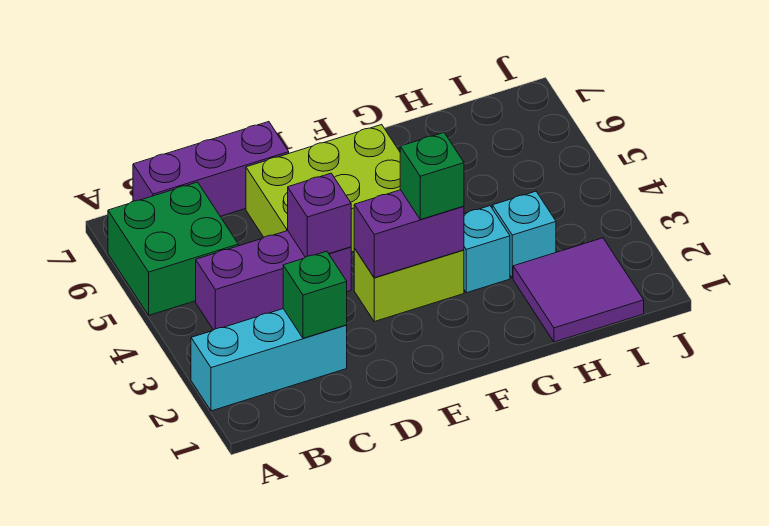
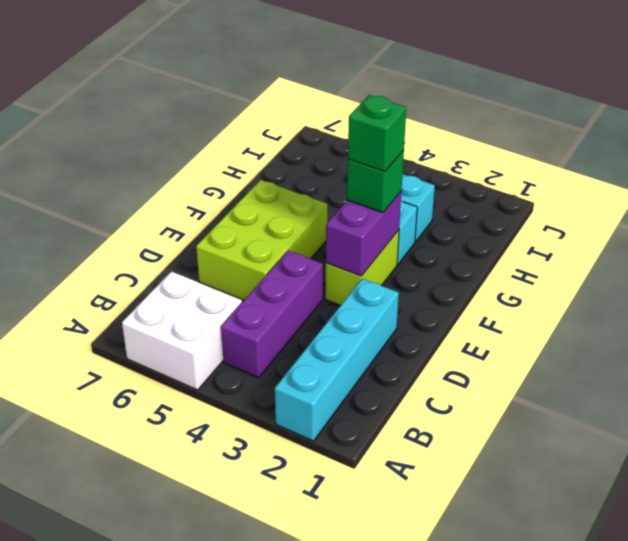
cyan 1x3 brick [191,309,347,411] -> cyan 1x4 brick [275,279,399,441]
green 2x2 brick [108,182,238,315] -> white 2x2 brick [122,272,242,390]
purple 1x3 brick [133,122,289,216] -> none
green 1x1 brick [283,251,347,338] -> green 1x1 brick moved to [348,95,407,171]
purple 1x1 brick [288,173,351,257] -> none
purple 2x2 tile [513,238,644,342] -> none

